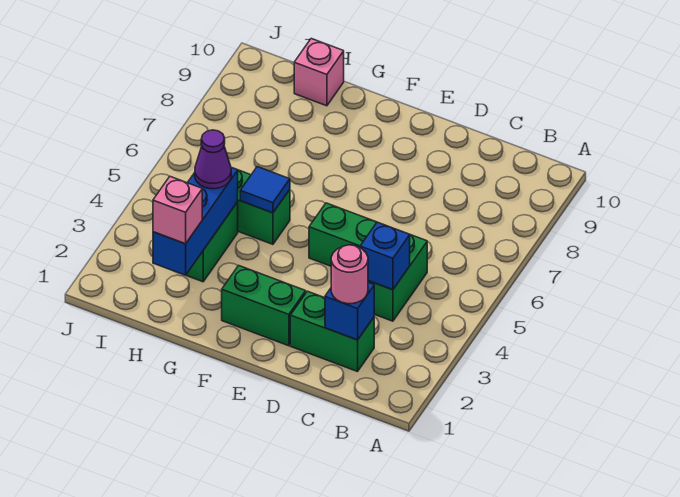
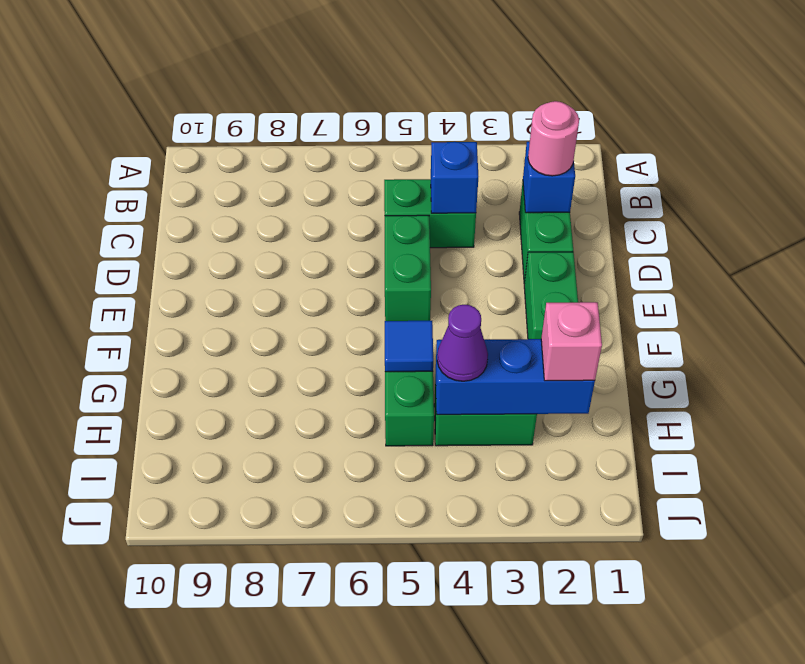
pink 1x1 brick [294,39,344,106] -> none

